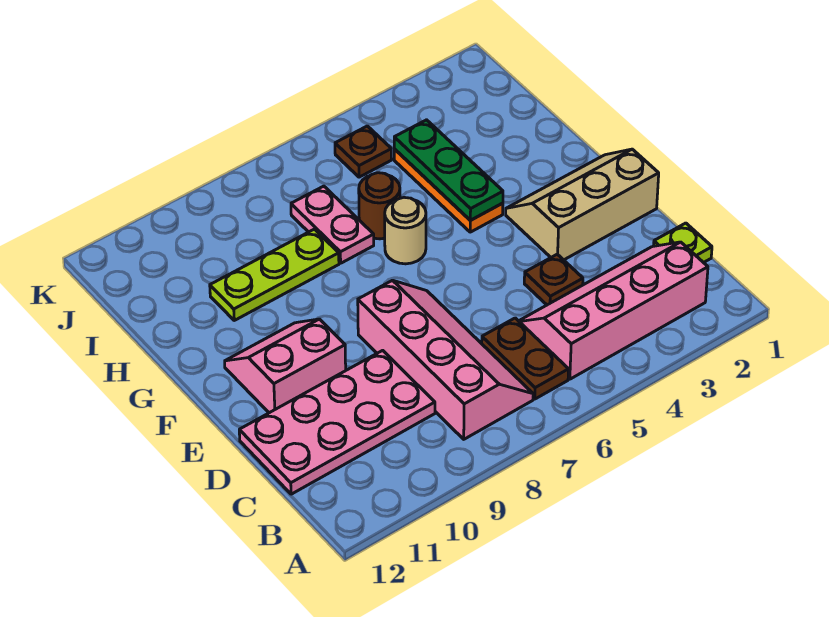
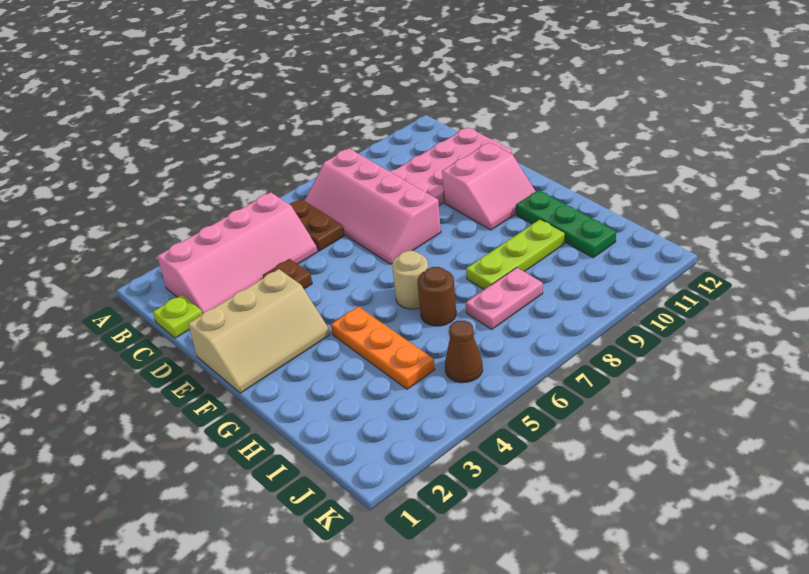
green 1x3 plate [394,120,503,220] -> green 1x3 plate moved to [516,190,616,258]
pink 1x2 plate [291,186,374,263] -> pink 1x2 plate turned to [466,268,543,329]
brown 1x1 plate [335,126,392,177] -> brown 1x1 cone [445,321,483,383]

